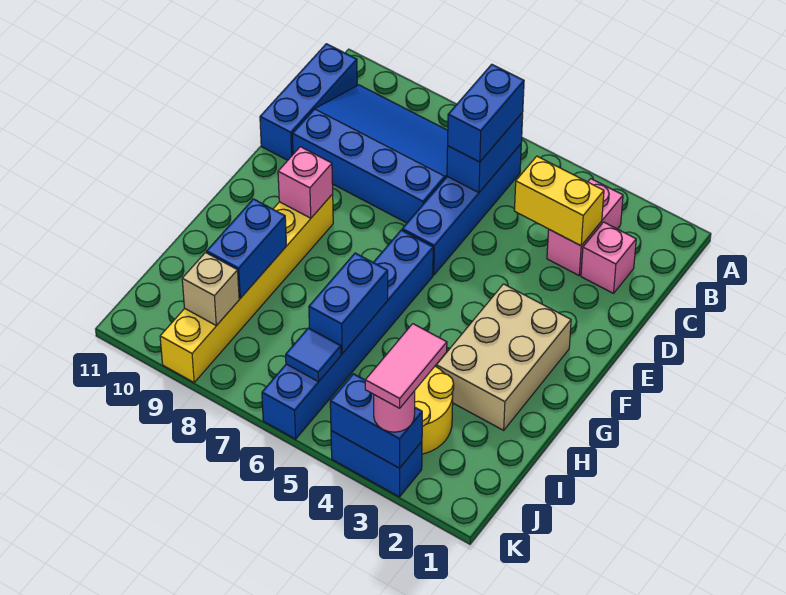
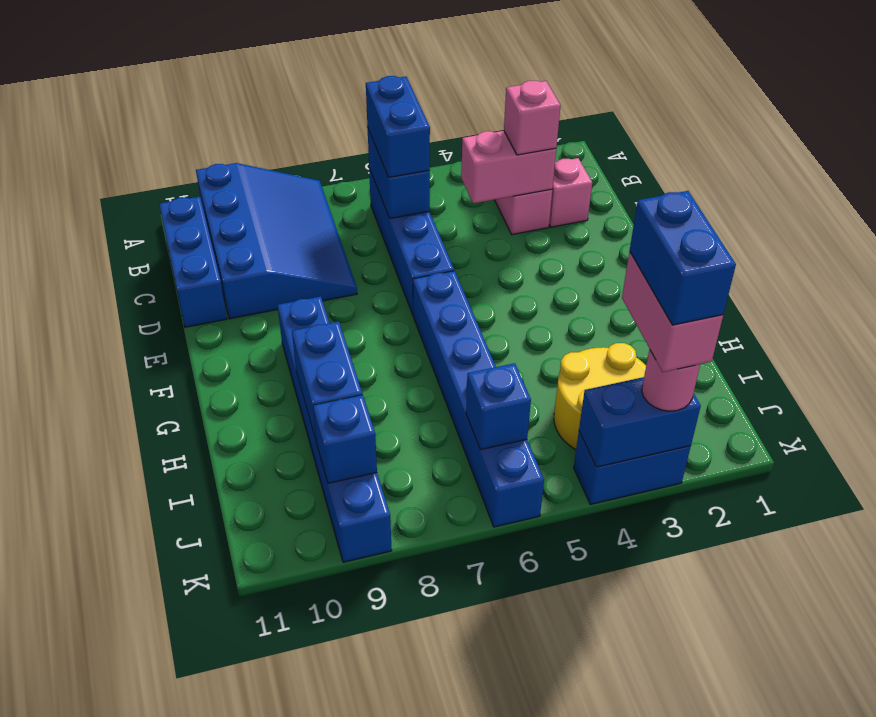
blue 3x4 slope [292,85,448,223] -> blue 3x4 slope turned to [196,163,357,319]
yellow 1x2 brick [514,156,604,246] -> pink 1x2 brick [461,131,556,203]
tan 2x3 brick [436,284,571,430] -> none
yellow 1x6 brick [160,194,333,382] -> blue 1x6 brick [278,296,392,562]
pink 1x1 brick [278,147,333,218] -> pink 1x1 brick moved to [504,81,561,155]
blue 1x2 brick [309,253,388,354] -> blue 1x2 brick moved to [630,191,736,325]
pink 1x2 tile [365,324,447,408] -> pink 1x2 brick [622,252,723,372]
blue 1x1 tile [286,328,341,382] -> blue 1x1 brick [466,363,531,450]
tan 1x1 brick [182,253,239,326] -> blue 1x1 brick [313,395,377,483]

